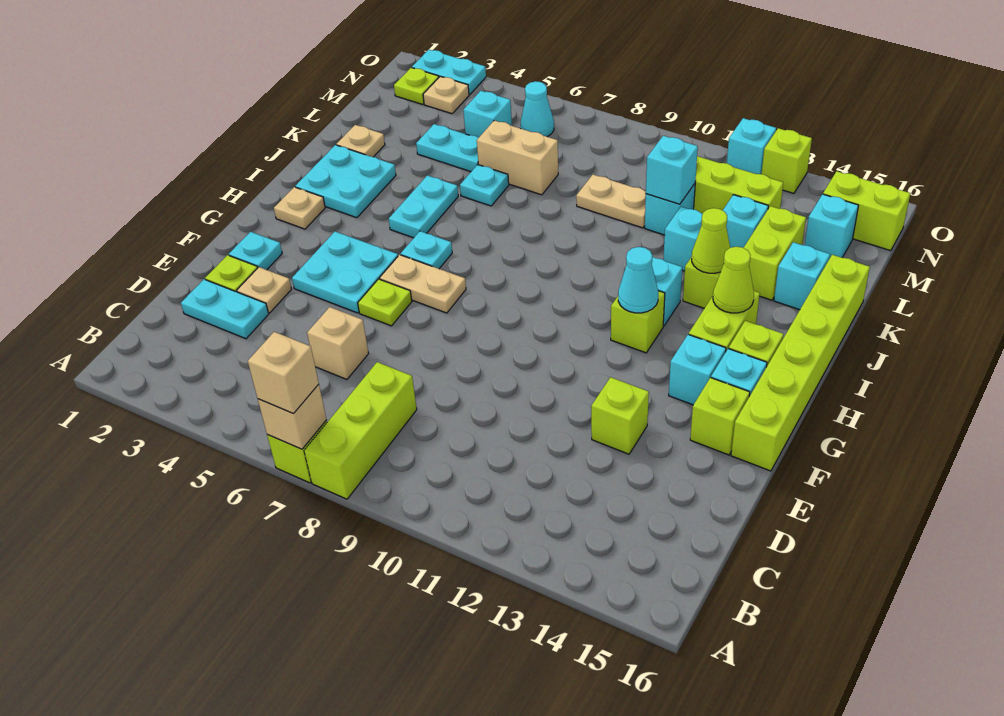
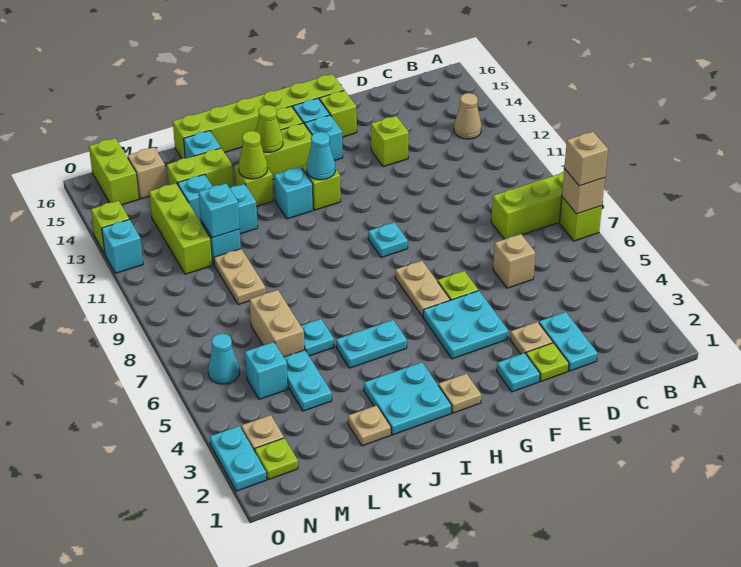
none -> tan 1x1 cone [454,93,481,139]
cyan 1x1 plate [401,231,452,269] -> cyan 1x1 plate moved to [368,222,408,258]
cyan 1x1 brick [805,194,859,259] -> tan 1x1 brick [128,147,167,199]

